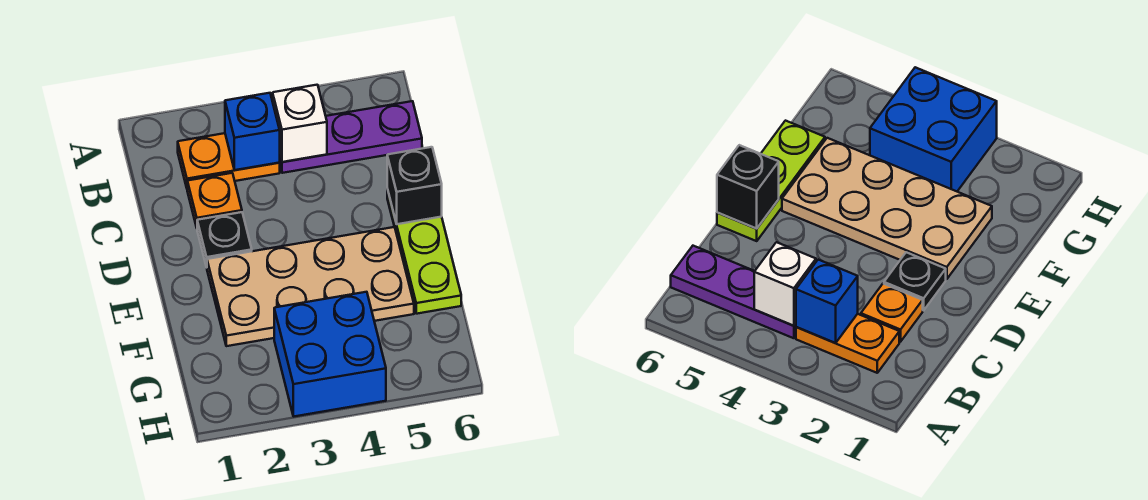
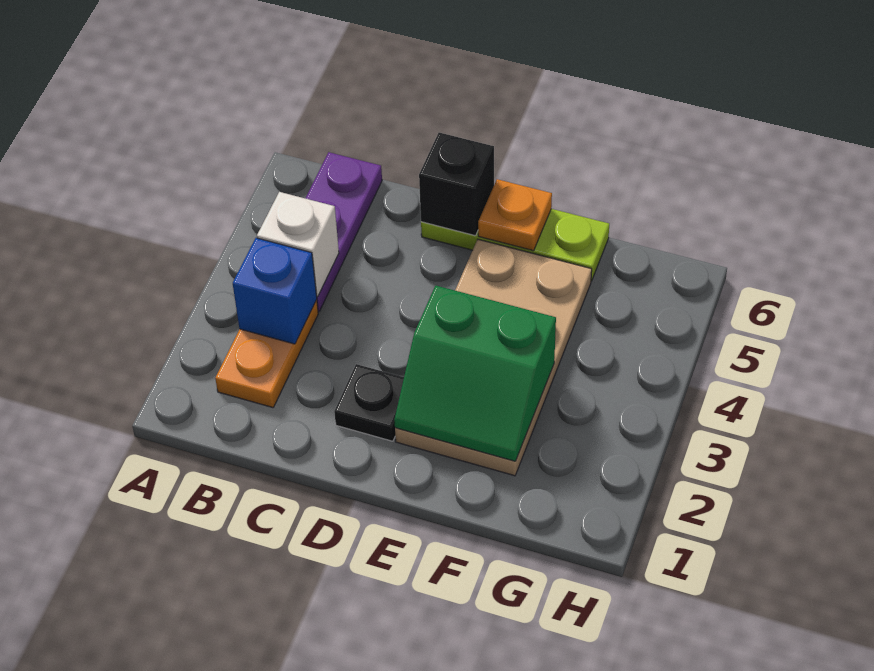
orange 1x1 plate [187,173,242,227] -> orange 1x1 plate moved to [478,179,552,251]
none -> green 2x2 slope [394,286,556,461]
blue 2x2 brick [274,292,386,416] -> none

